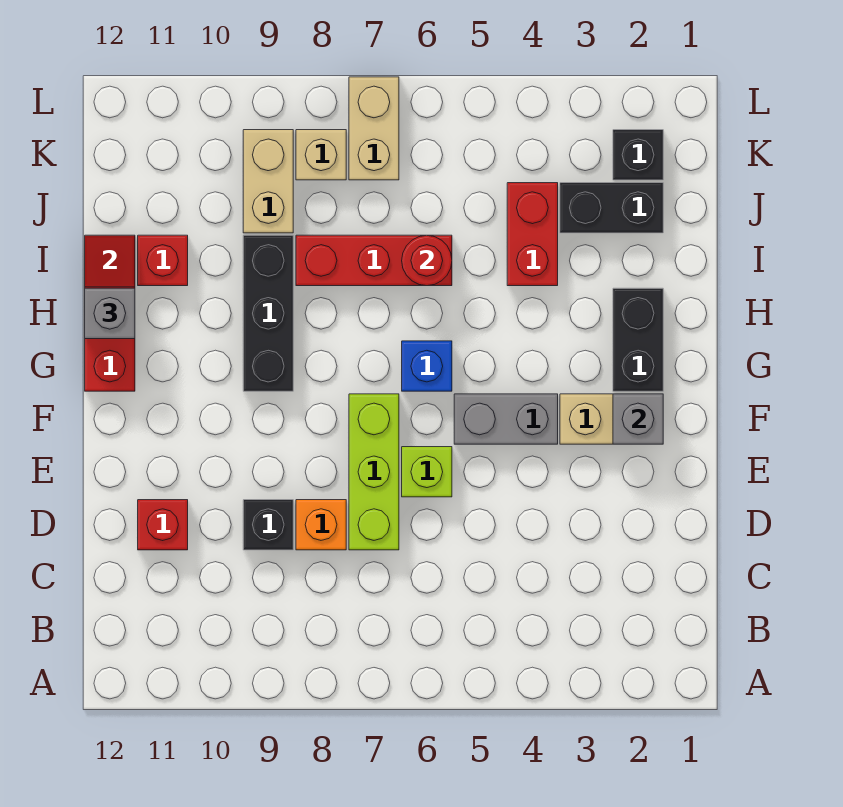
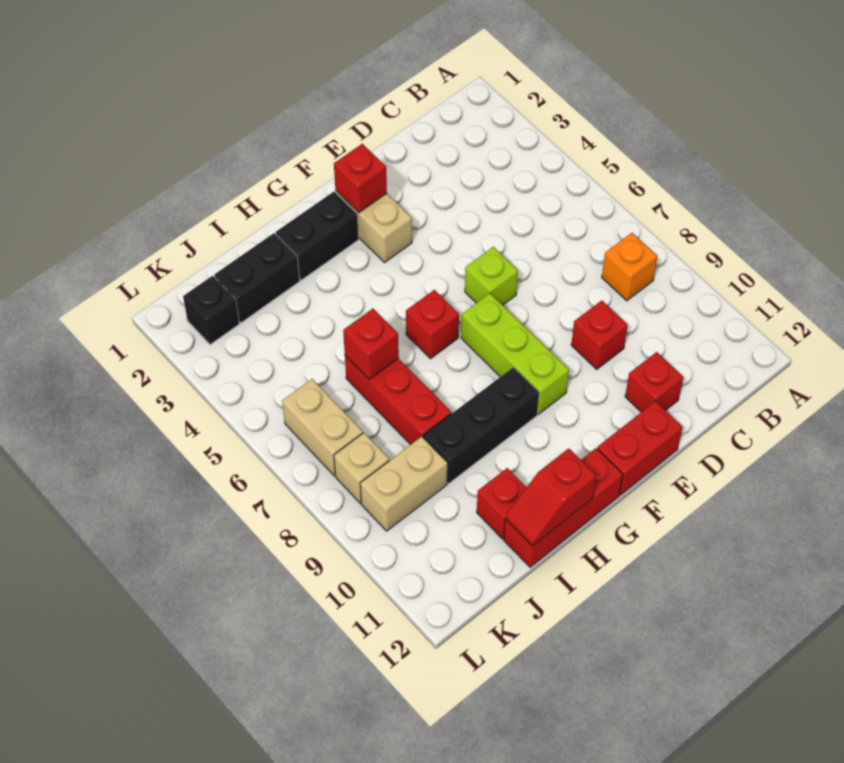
lime 1x3 brick [349,394,399,550] -> lime 1x3 brick turned to [461,293,569,414]
orange 1x1 brick [296,500,346,550] -> orange 1x1 brick moved to [602,233,658,301]
black 1x1 brick [243,500,293,550] -> red 1x1 brick [571,300,628,369]
grey 1x1 brick [613,394,663,444] -> red 1x1 brick [334,144,387,213]
grey 1x2 brick [454,394,558,444] -> none
blue 1x1 brick [402,341,452,391] -> red 1x1 brick [406,290,459,359]
grey 1x1 brick [85,288,135,339] -> none
red 1x2 brick [507,183,558,286] -> red 1x2 brick moved to [597,401,683,495]
red 1x1 round brick [402,235,452,286] -> red 1x1 brick [343,309,399,380]
black 1x2 brick [560,183,663,233] -> black 1x2 brick turned to [214,233,300,323]
tan 1x2 brick [349,77,399,180] -> tan 1x2 brick turned to [282,379,363,476]

